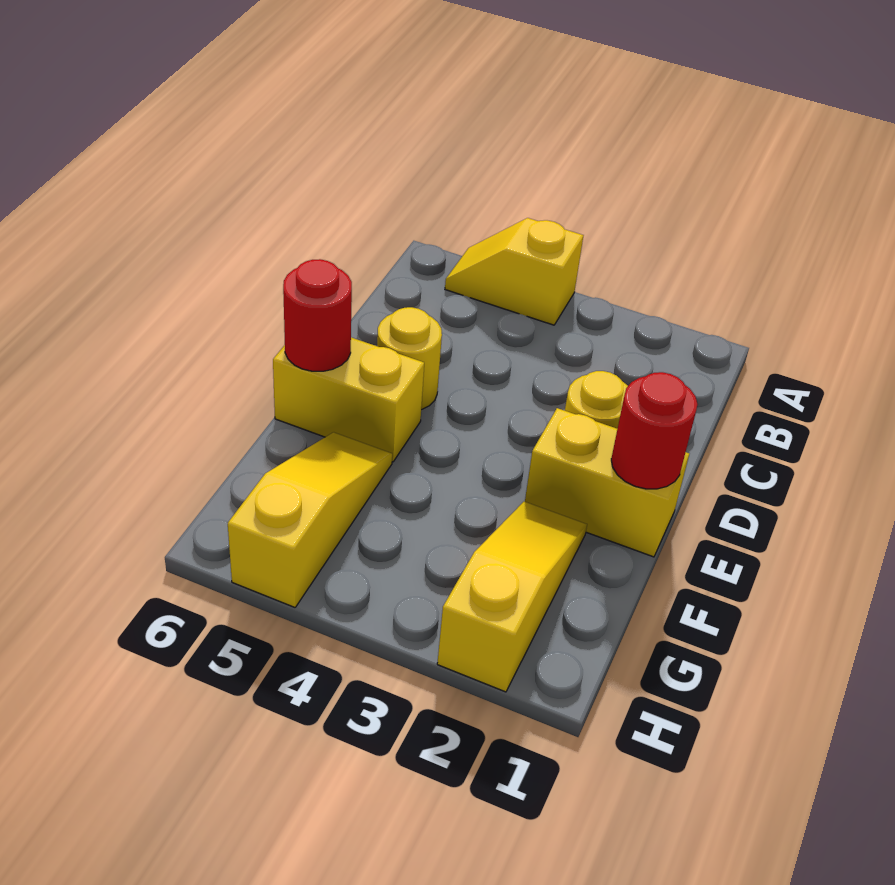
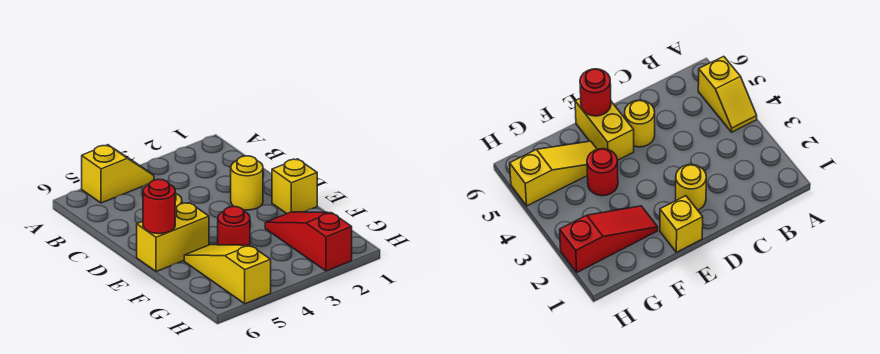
yellow 1x2 slope [445,218,584,325] -> yellow 1x2 slope turned to [82,145,154,203]
yellow 1x2 brick [525,408,689,557] -> yellow 1x1 brick [272,159,317,214]
red 1x1 round brick [611,372,697,489] -> red 1x1 round brick moved to [218,207,250,245]
yellow 1x3 slope [437,501,587,692] -> red 1x3 slope [265,212,352,271]

